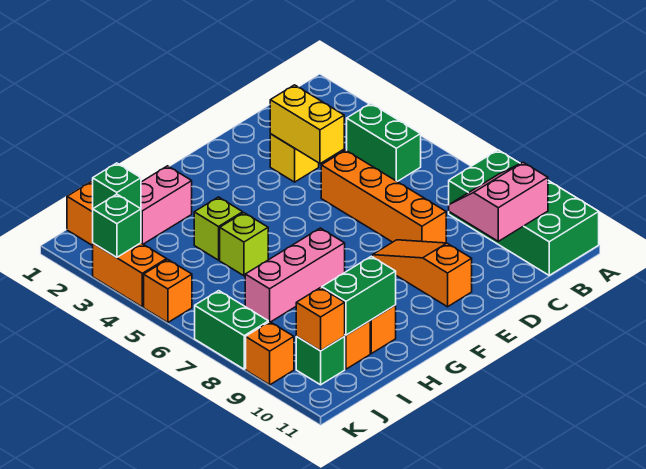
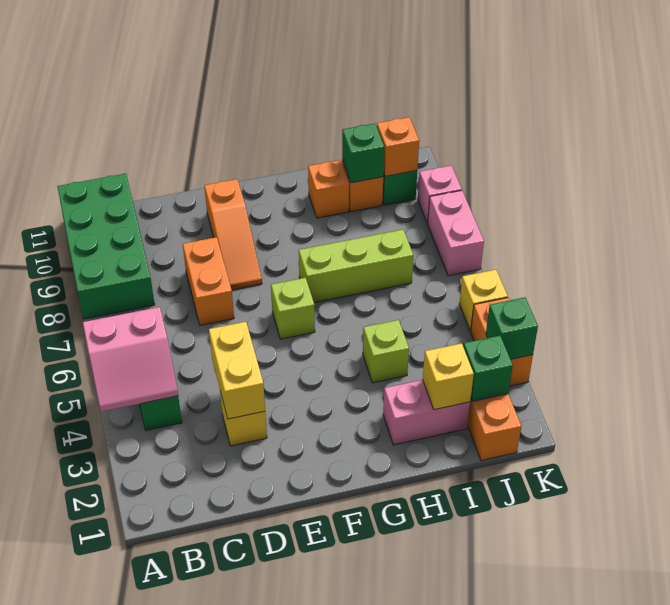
pink 2x2 slope [449,162,548,241] -> pink 2x2 slope moved to [83,307,178,412]
orange 1x4 brick [321,150,446,243] -> orange 1x2 brick [183,237,234,325]
pink 1x3 brick [245,228,345,322] -> lime 1x3 brick [299,230,413,303]
lime 1x1 brick [220,213,268,276] -> lime 1x1 brick moved to [271,278,315,339]
green 1x2 brick [322,256,396,335] -> green 1x1 brick [342,123,384,183]
none -> yellow 1x1 brick [423,343,474,410]
orange 1x1 brick [144,260,192,323] -> yellow 1x1 brick [459,270,508,331]
green 1x2 brick [195,291,268,369] -> pink 1x2 brick [428,190,484,276]
orange 1x1 brick [246,322,294,385] -> pink 1x1 brick [418,166,462,224]

